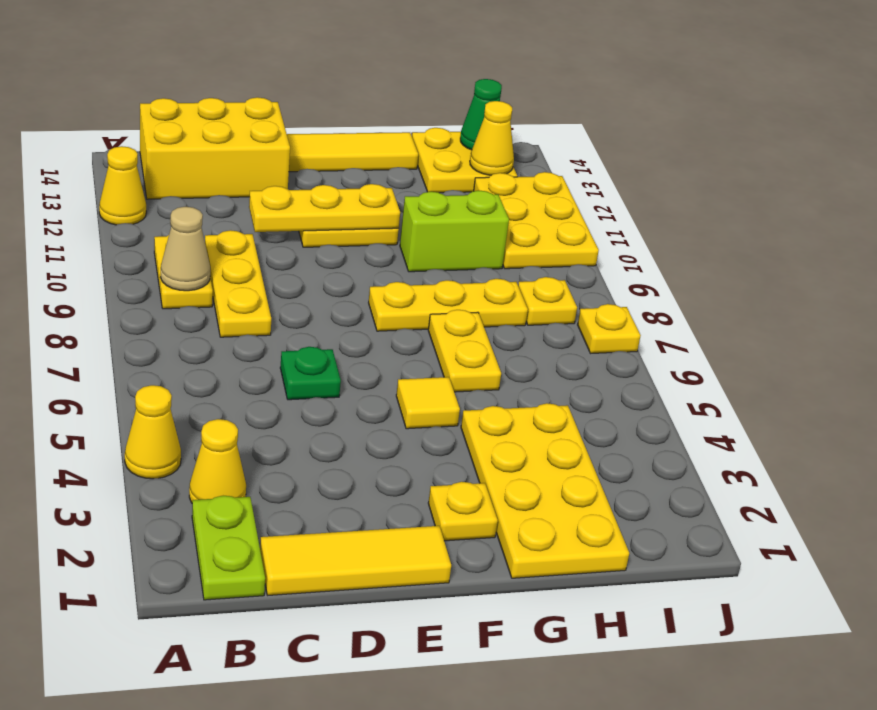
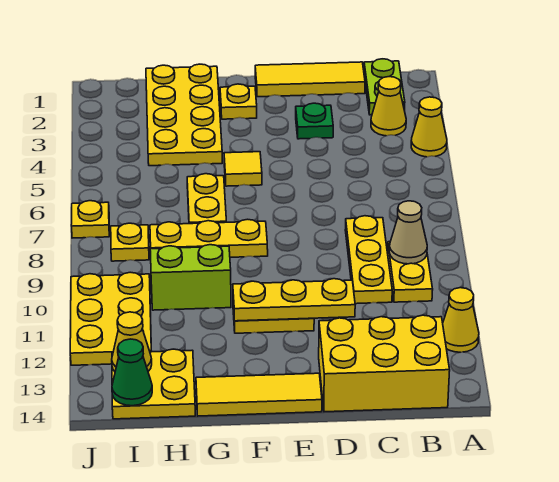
green 1x1 plate [280,347,341,400] -> green 1x1 plate moved to [296,103,333,139]

